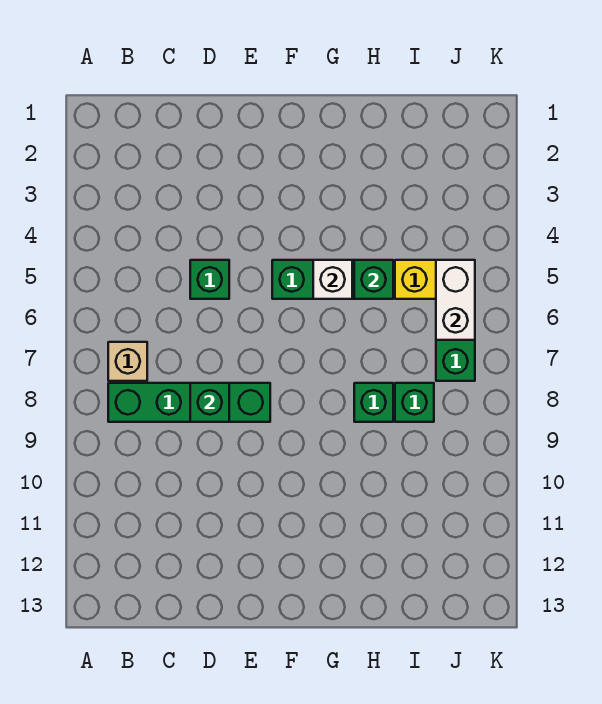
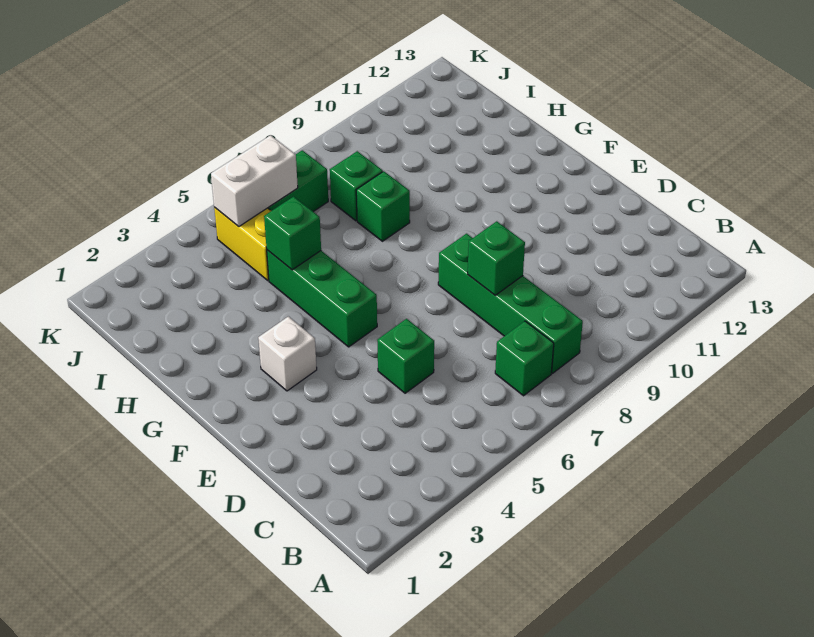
tan 1x1 brick [108,342,147,381] -> green 1x1 brick [495,321,554,396]
white 1x1 brick [313,260,352,299] -> white 1x1 brick moved to [258,316,317,391]

